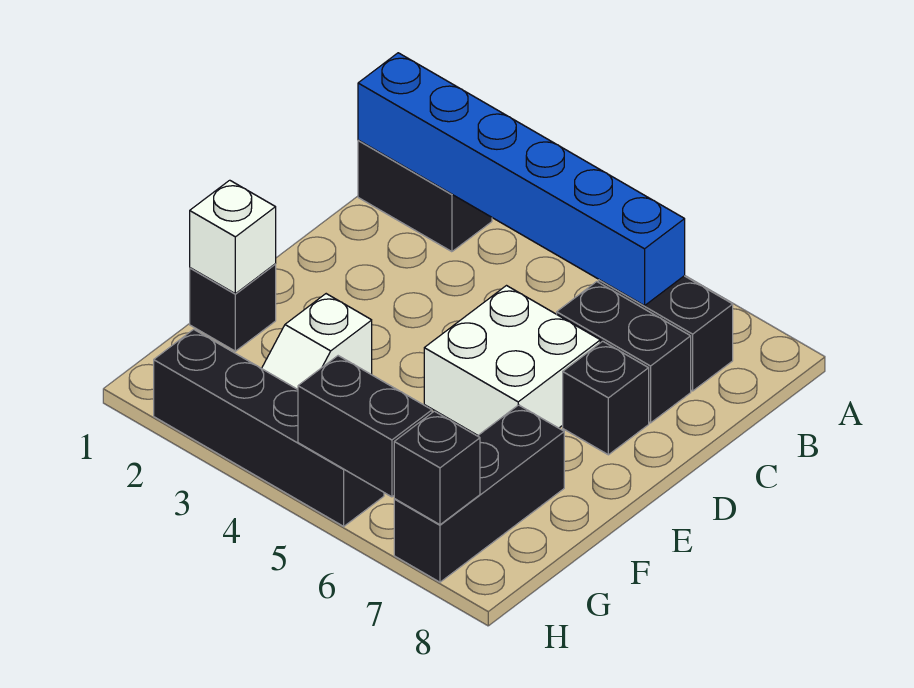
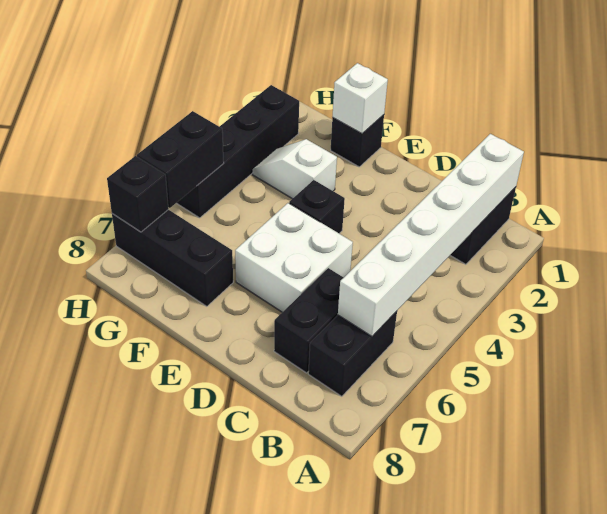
blue 1x6 brick [358,53,685,306] -> white 1x6 brick [338,134,524,336]
black 1x1 brick [563,341,649,455] -> black 1x1 brick moved to [289,180,345,233]

